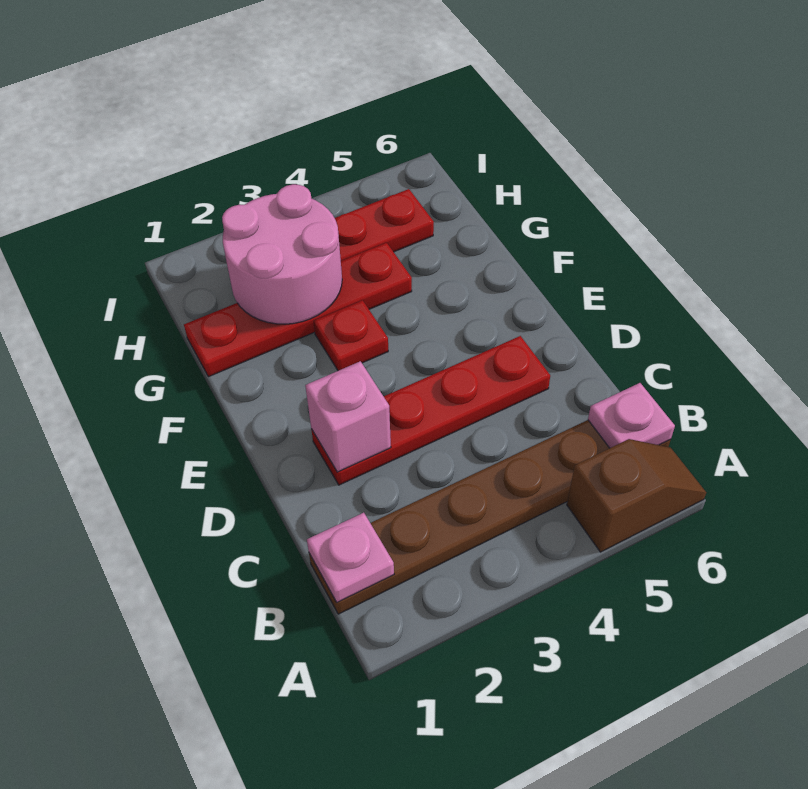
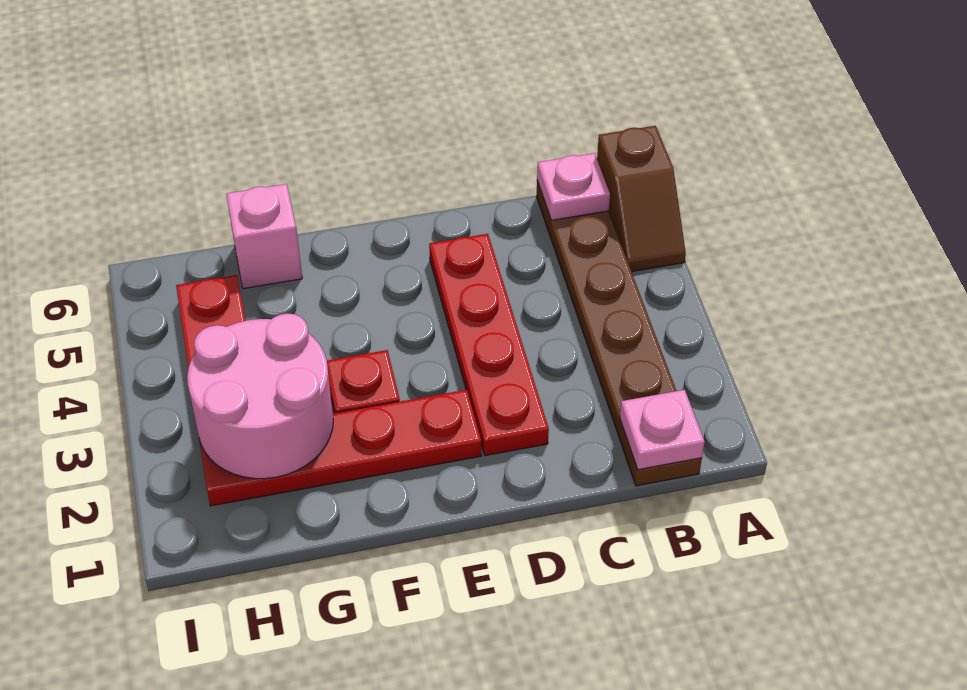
brown 1x2 slope [567,439,706,552] -> brown 1x2 slope turned to [597,126,686,272]
pink 1x1 brick [305,361,391,472] -> pink 1x1 brick moved to [226,184,302,289]
red 1x4 plate [184,243,412,377] -> red 1x4 plate turned to [199,390,481,506]

